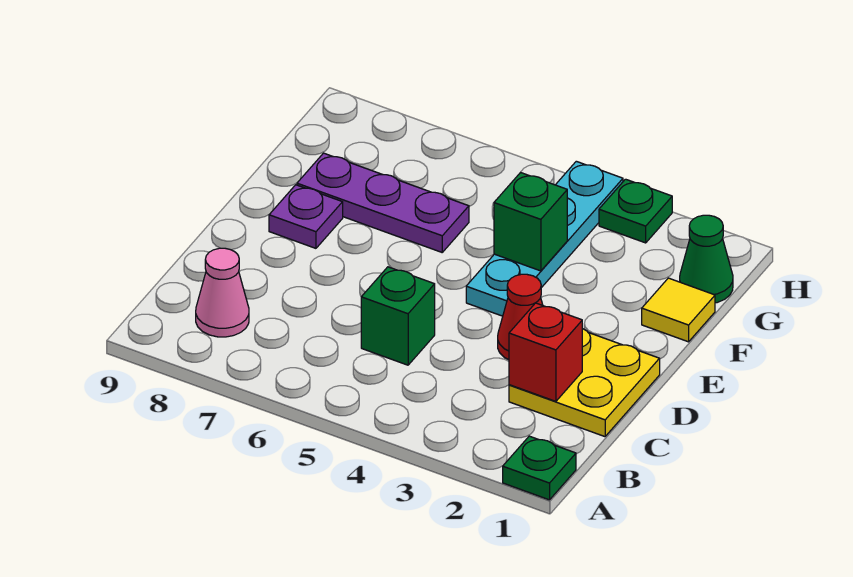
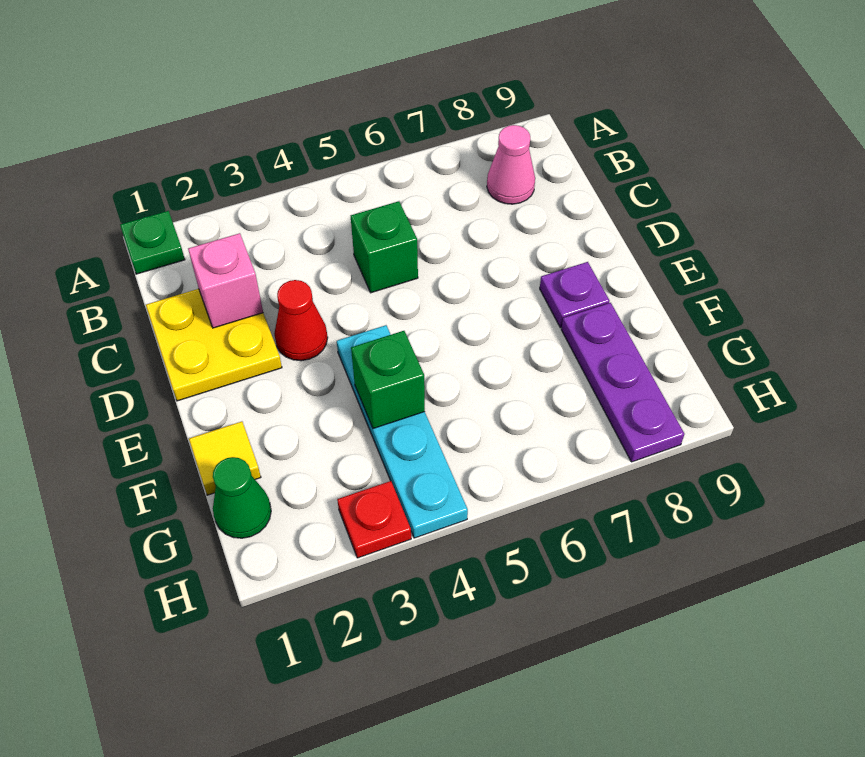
red 1x1 brick [509,303,582,401] -> pink 1x1 brick [188,233,263,328]
purple 1x3 plate [297,153,469,252] -> purple 1x3 plate turned to [561,303,684,462]
green 1x1 plate [599,179,672,243] -> red 1x1 plate [337,481,411,558]

